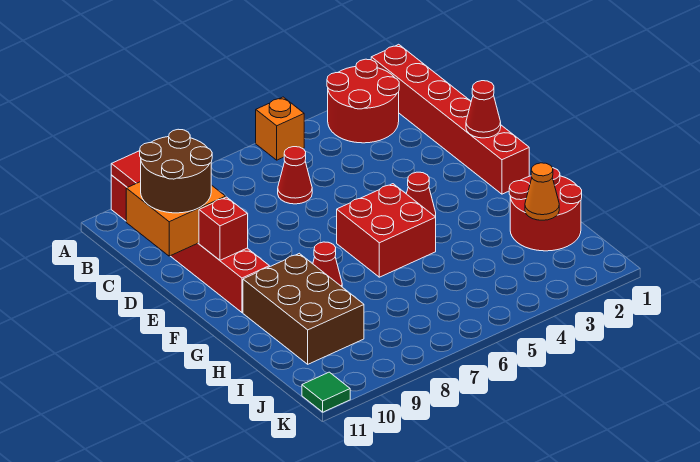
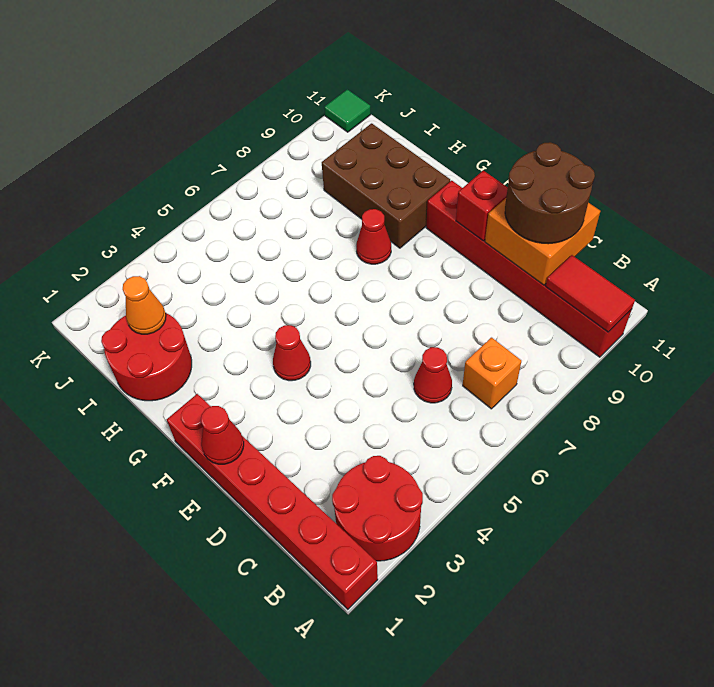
orange 1x1 brick [256,97,304,160] -> orange 1x1 brick moved to [463,338,521,409]
red 2x2 brick [337,184,436,277] -> none

